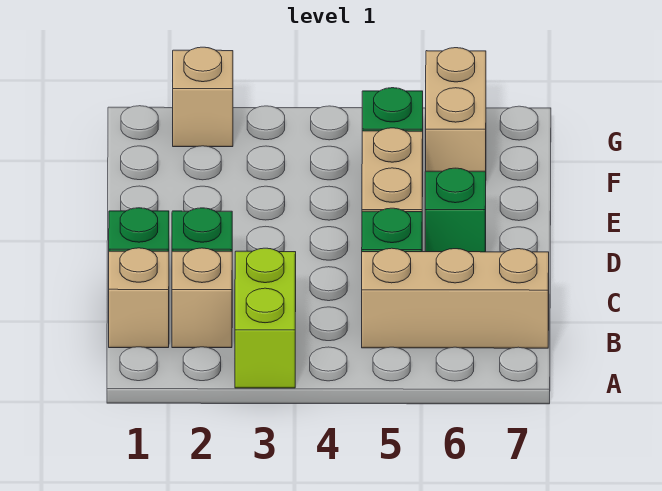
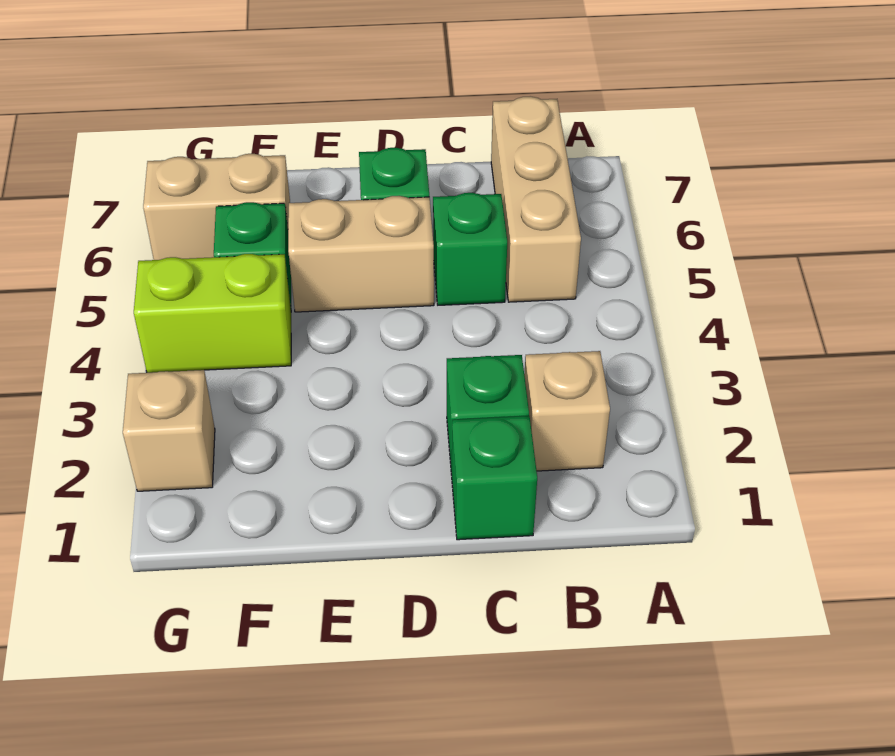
lime 1x2 brick [235,248,296,388] -> lime 1x2 brick moved to [134,254,291,373]
tan 1x1 brick [109,248,169,348] -> none

